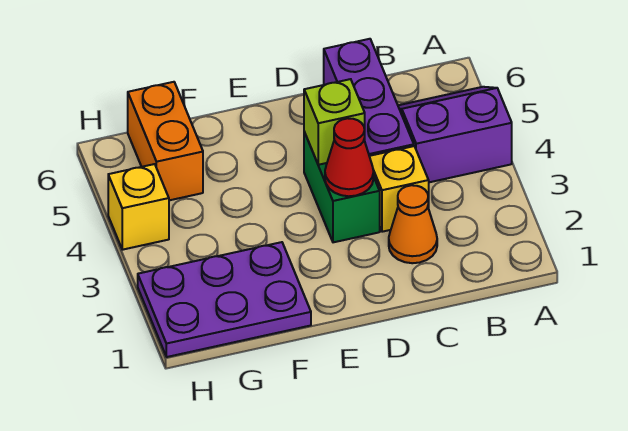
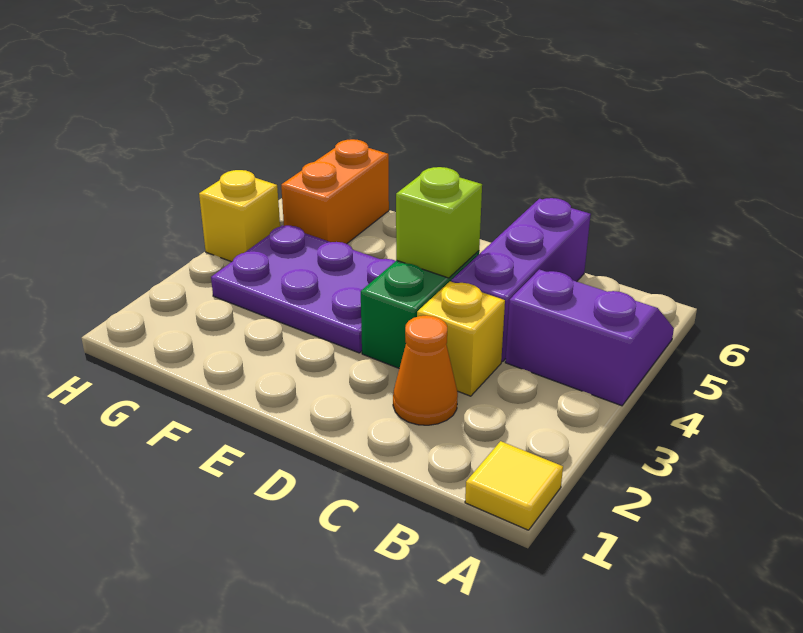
none -> yellow 1x1 tile [465,441,563,530]
red 1x1 cone [325,118,374,196] -> none
purple 2x3 plate [138,242,311,357] -> purple 2x3 plate moved to [211,226,396,353]

